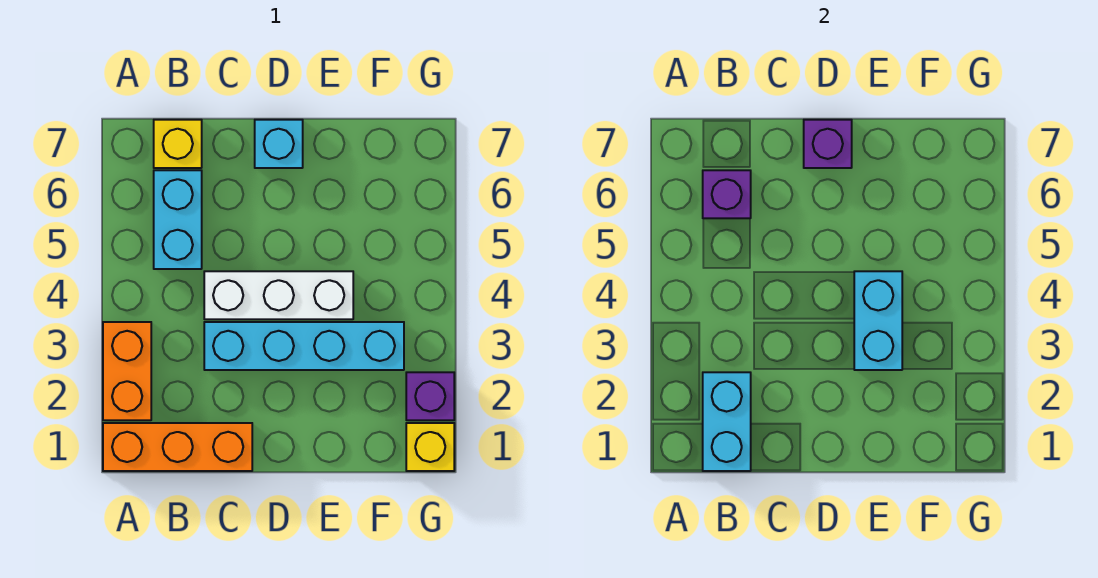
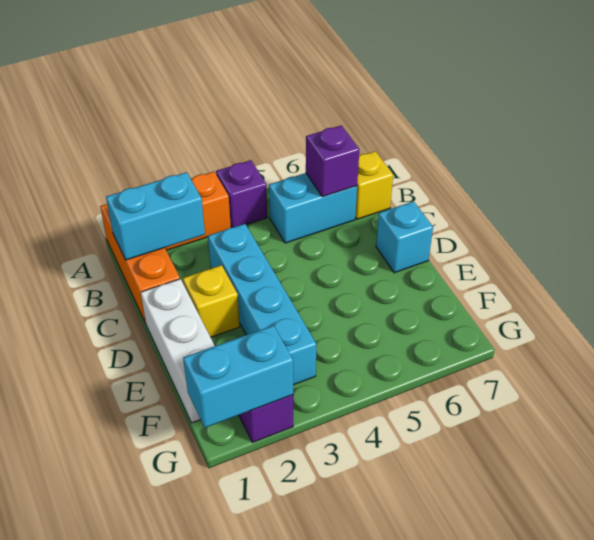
white 1x3 brick [204,271,353,319] -> white 1x3 brick moved to [141,279,215,423]
purple 1x1 brick [804,120,852,168] -> purple 1x1 brick moved to [216,160,267,228]
cyan 1x2 brick [854,271,902,370] -> cyan 1x2 brick moved to [183,325,293,428]
yellow 1x1 brick [406,423,454,471] -> yellow 1x1 brick moved to [183,265,240,337]

